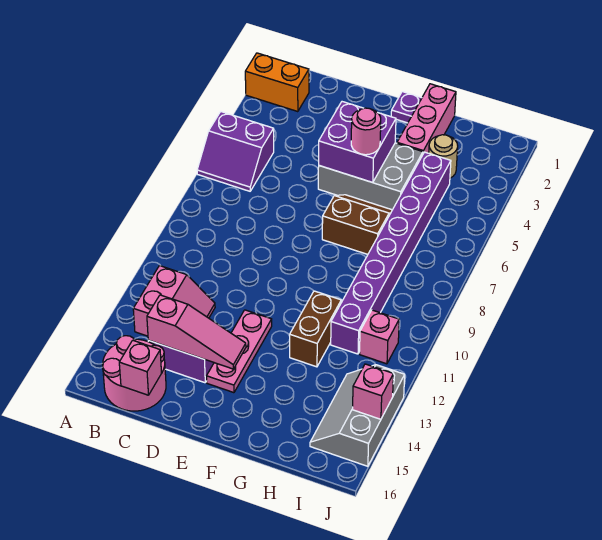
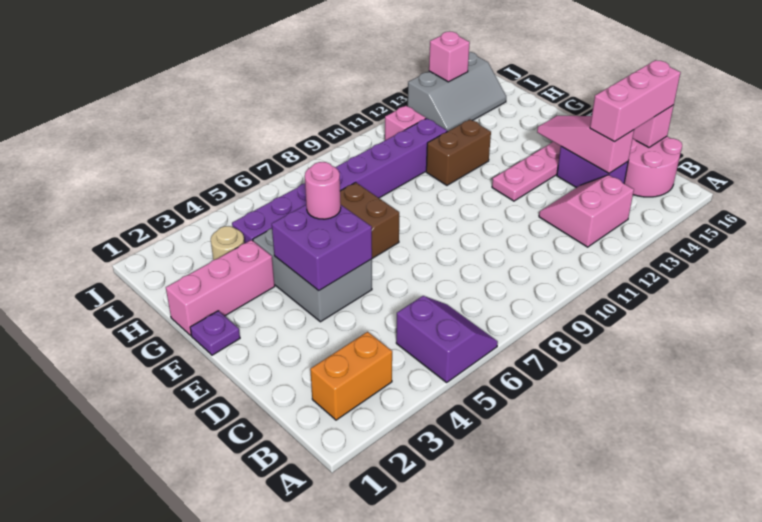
orange 1x2 brick [245,53,309,112] -> orange 1x2 brick turned to [310,332,392,420]
none -> pink 1x3 brick [590,60,681,142]

